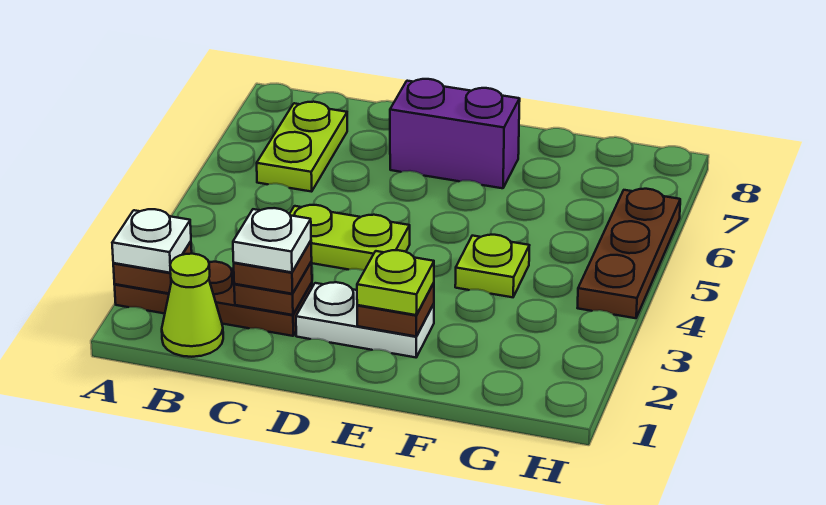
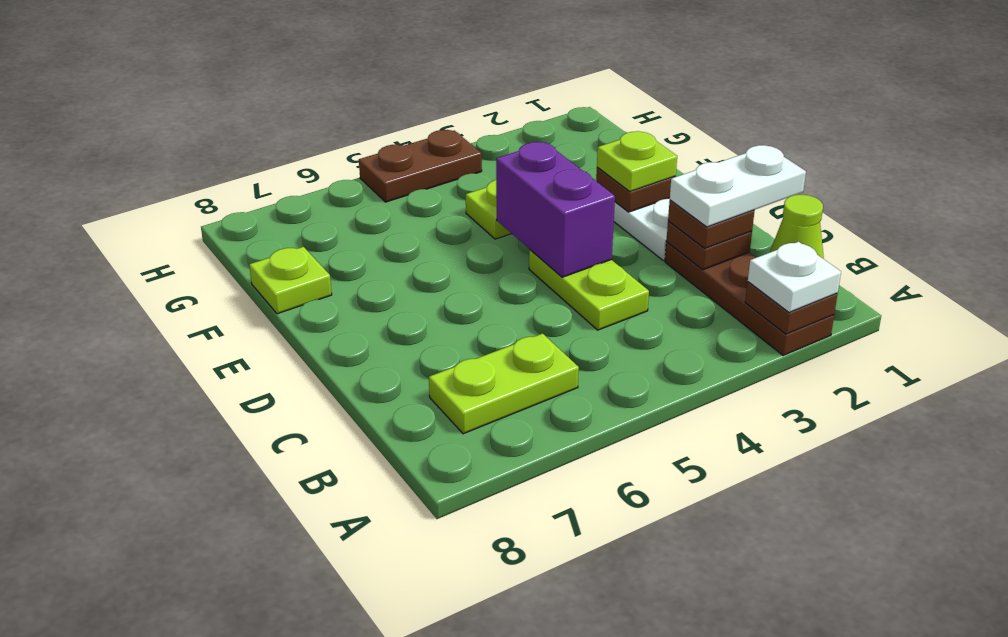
white 1x1 plate [233,208,311,272] -> white 1x2 plate [670,145,806,227]
purple 1x2 brick [390,79,520,188] -> purple 1x2 brick moved to [496,142,615,277]
none -> lime 1x1 plate [249,247,332,314]
brown 1x3 plate [578,189,680,318] -> brown 1x2 plate [359,130,482,202]

